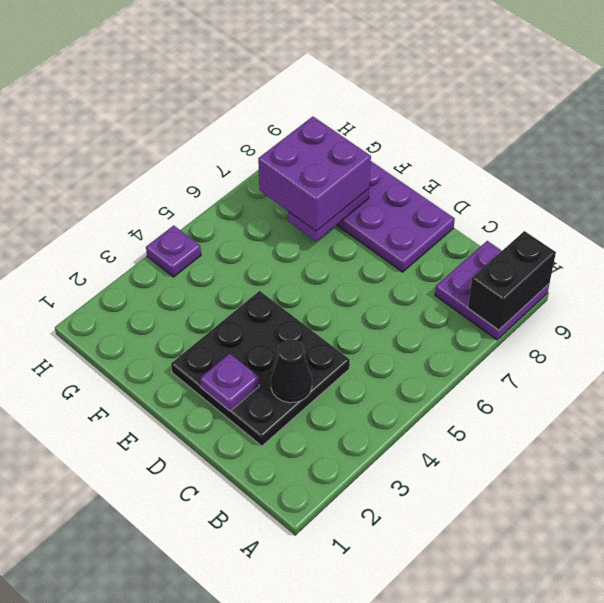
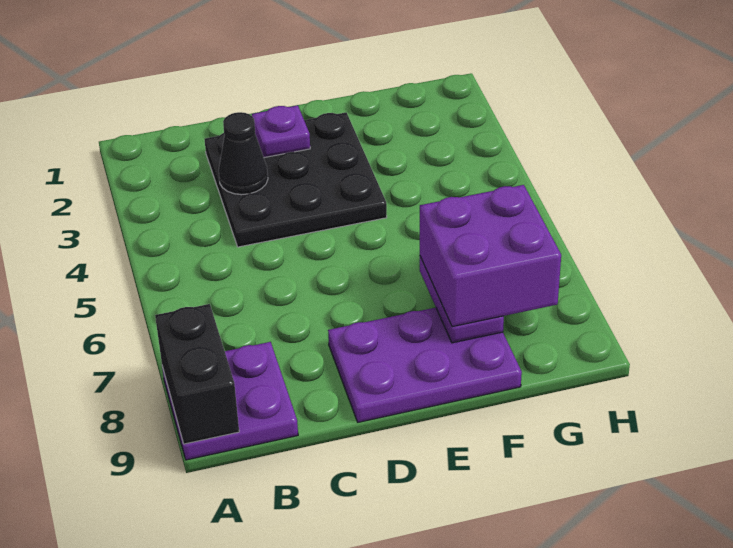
purple 1x1 plate [146,225,201,277] -> none

